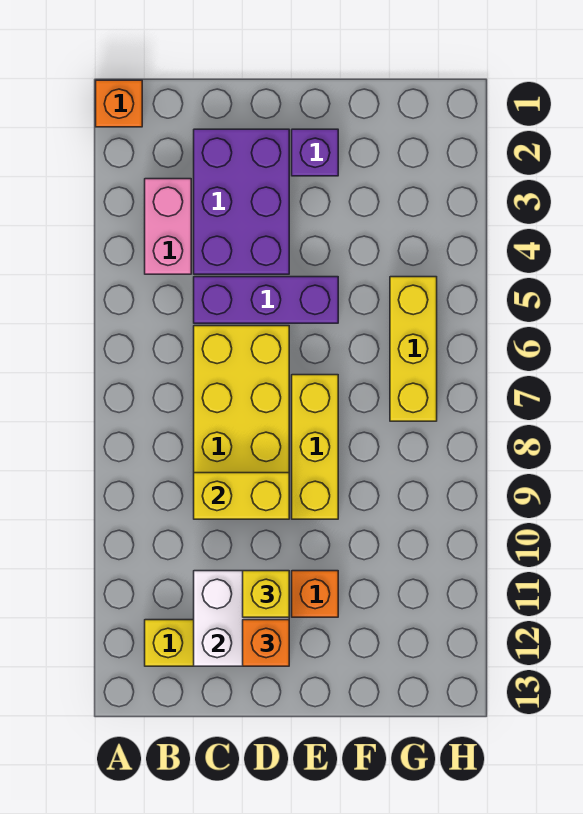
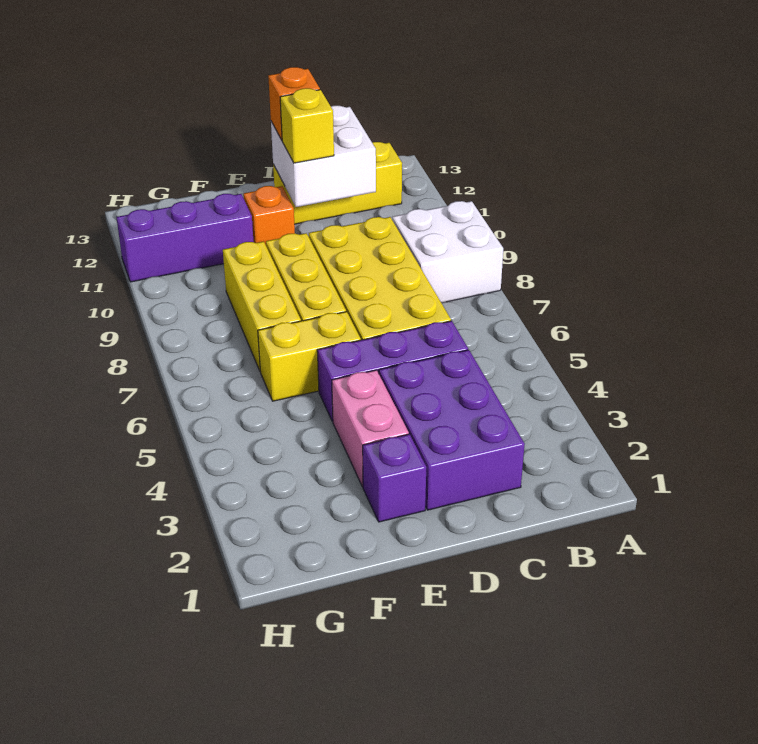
orange 1x1 brick [96,80,142,127] -> none
none -> white 2x2 brick [392,201,503,303]
pink 1x2 brick [145,179,191,274] -> pink 1x2 brick moved to [332,370,409,487]
yellow 1x2 brick [194,473,289,519] -> yellow 1x2 brick moved to [258,312,361,401]
none -> purple 1x3 brick [116,194,254,282]
yellow 1x3 brick [390,277,437,421] -> yellow 1x3 brick moved to [223,241,301,371]

